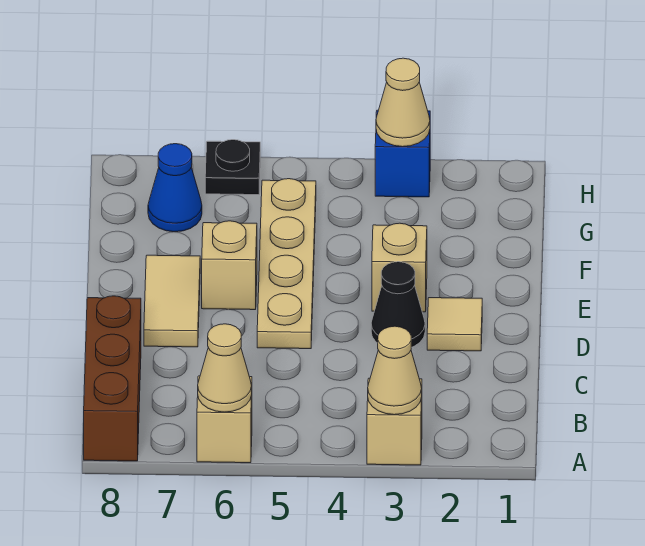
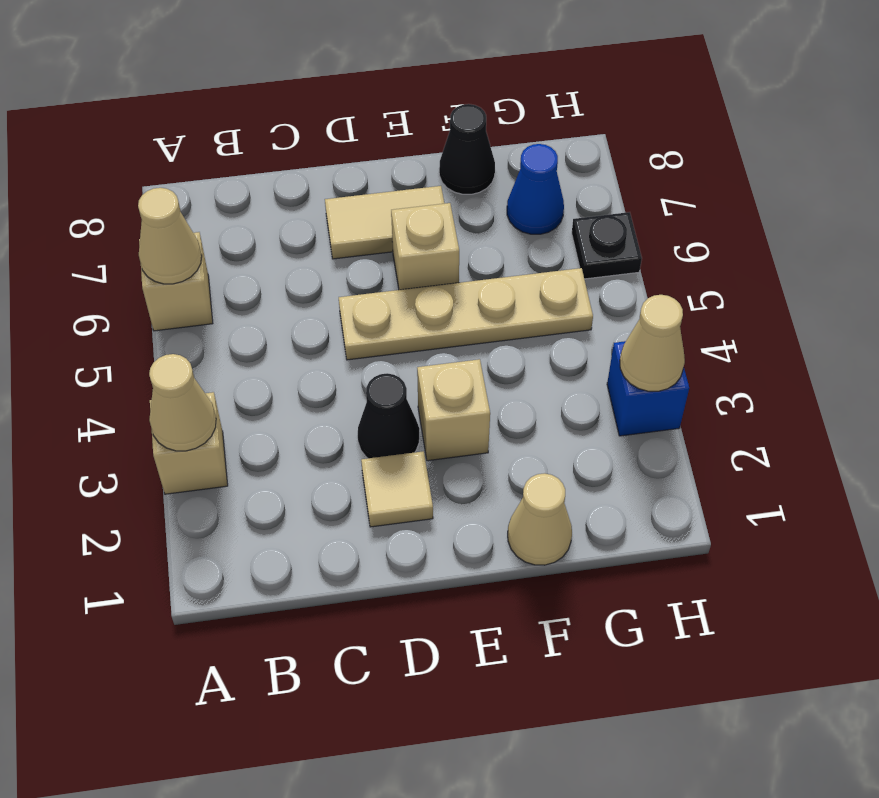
brown 1x3 brick [84,296,141,461] -> none
none -> tan 1x1 cone [508,473,572,565]
none -> black 1x1 cone [439,104,495,194]

